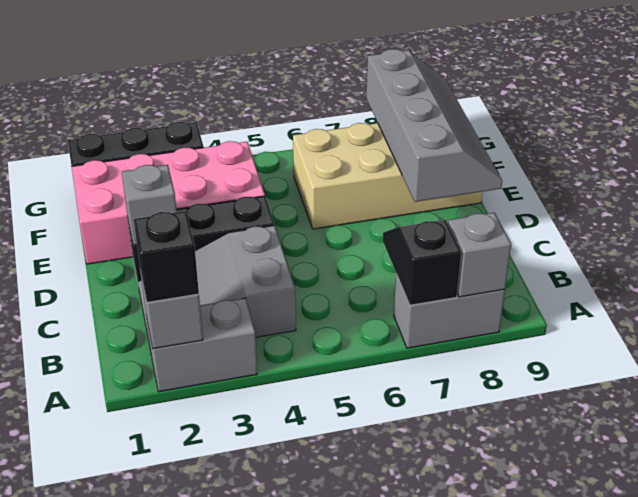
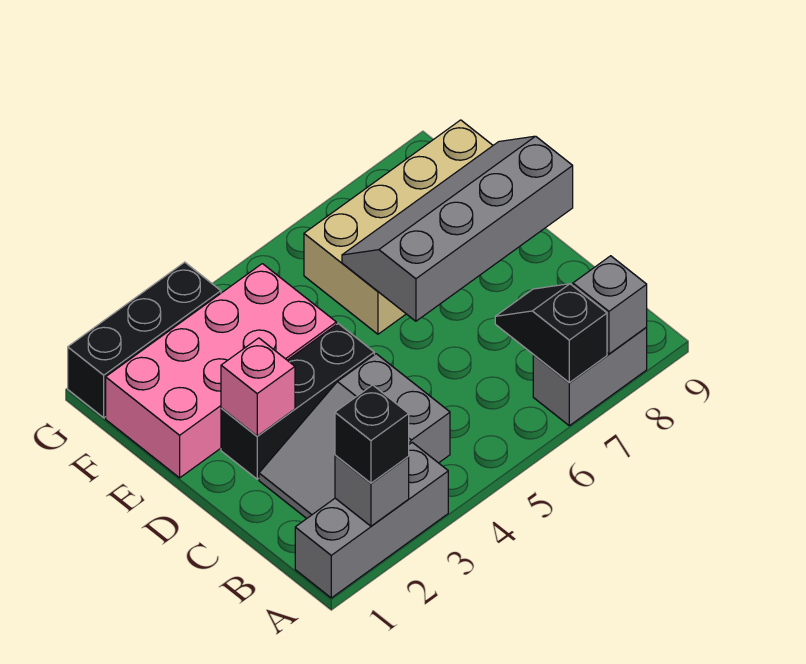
grey 1x2 brick [147,298,257,392] -> grey 1x3 brick [295,442,448,598]
grey 1x1 brick [122,165,177,245] -> pink 1x1 brick [221,338,295,436]
grey 2x4 slope [366,49,502,202] -> grey 2x4 slope turned to [342,136,573,321]

